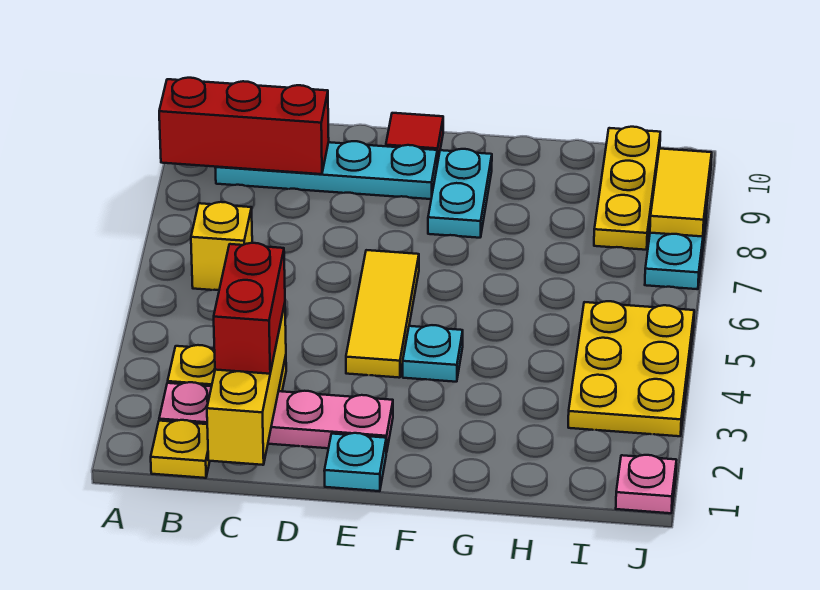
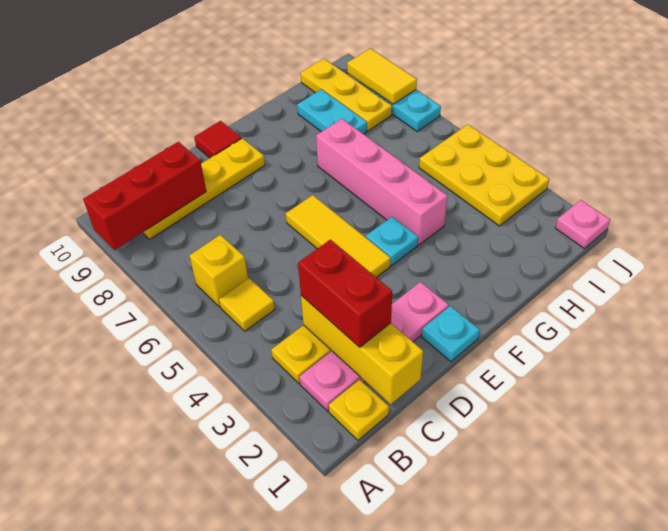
none -> yellow 1x1 tile [219,278,275,331]
cyan 1x4 plate [215,141,437,199] -> yellow 1x4 plate [142,138,265,239]
cyan 1x2 plate [428,149,492,238] -> cyan 1x2 plate moved to [297,89,367,134]
none -> pink 1x4 brick [316,119,448,245]

